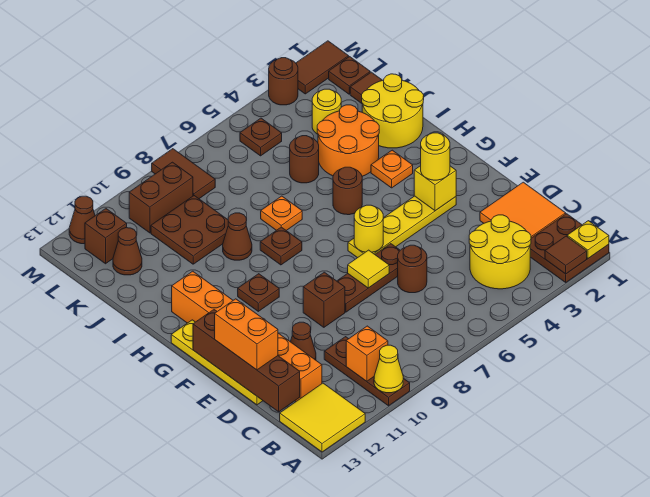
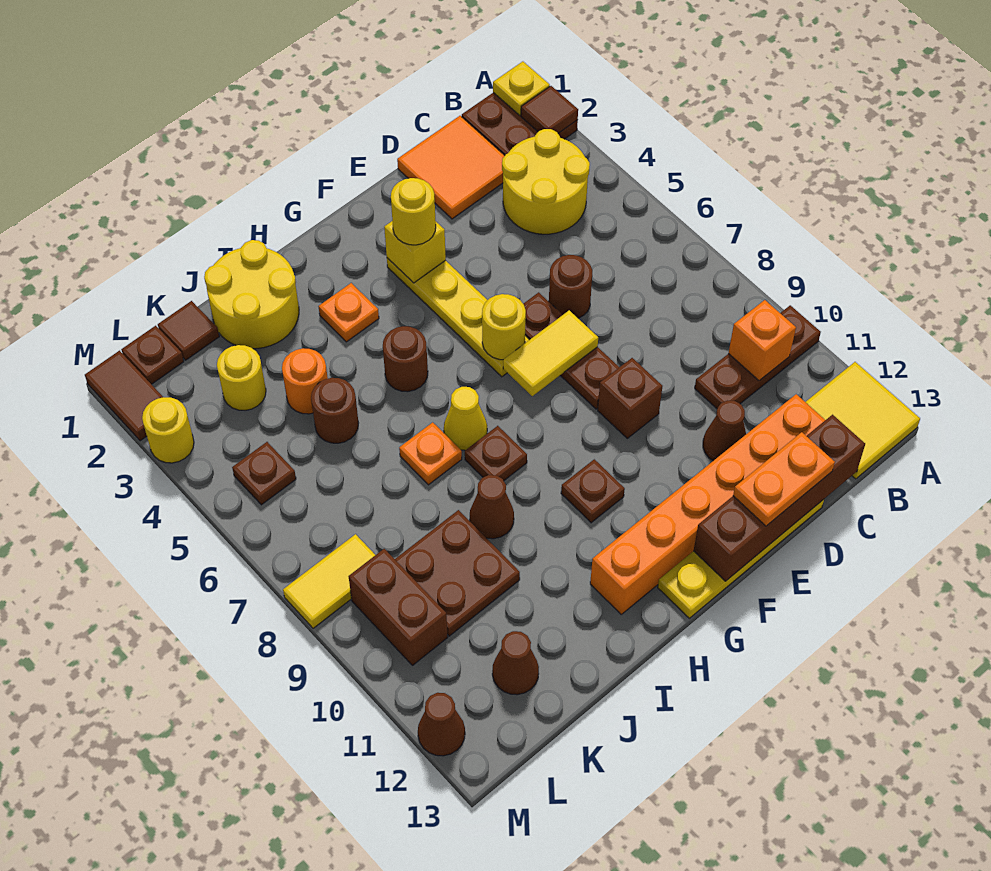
yellow 1x1 cone [374,345,403,393] -> yellow 1x1 cone moved to [444,387,487,450]
orange 1x2 brick [215,299,278,370] -> orange 1x2 plate [733,432,835,526]
yellow 1x1 tile [348,250,389,288] -> yellow 1x2 tile [503,310,598,396]
orange 2x2 round brick [317,105,379,176] -> orange 1x1 round brick [282,348,328,414]
brown 1x2 tile [152,149,215,199] -> yellow 1x2 tile [283,534,375,628]
brown 1x1 brick [85,209,127,264] -> none
brown 1x1 round brick [269,58,298,105] -> yellow 1x1 round brick [142,397,194,463]

